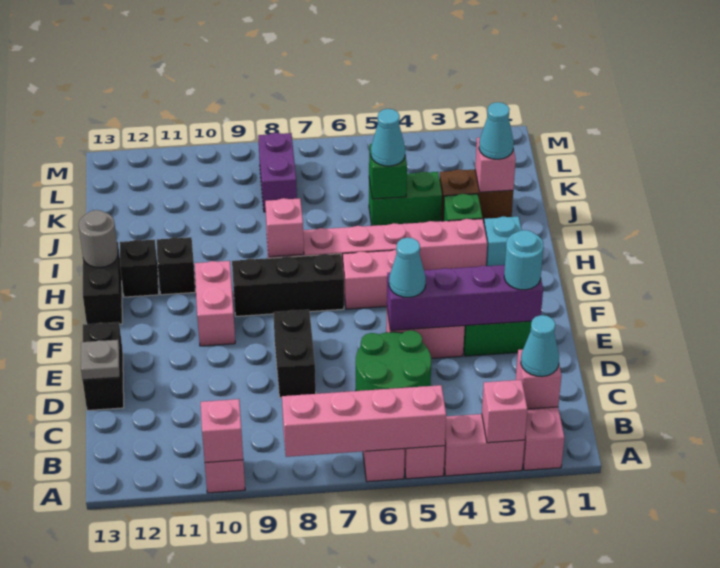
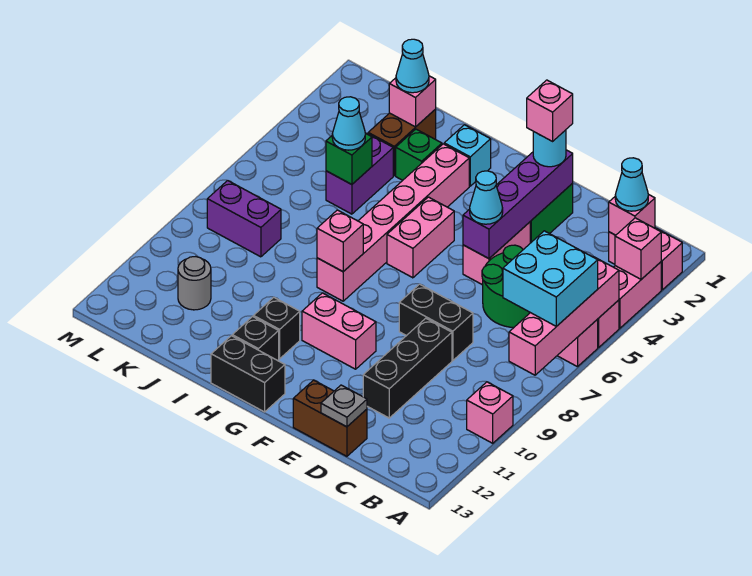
none -> cyan 2x2 brick [503,231,598,326]
pink 1x1 brick [201,399,243,462] -> pink 1x1 brick moved to [527,80,573,141]
black 1x2 brick [83,322,124,411] -> brown 1x2 brick [293,380,367,456]
black 1x3 brick [232,254,344,316] -> black 1x3 brick moved to [363,318,452,418]
grey 1x1 round brick [79,210,118,268] -> grey 1x1 round brick moved to [178,257,211,310]
green 1x2 brick [369,172,442,226] -> purple 1x2 brick [326,133,393,214]

